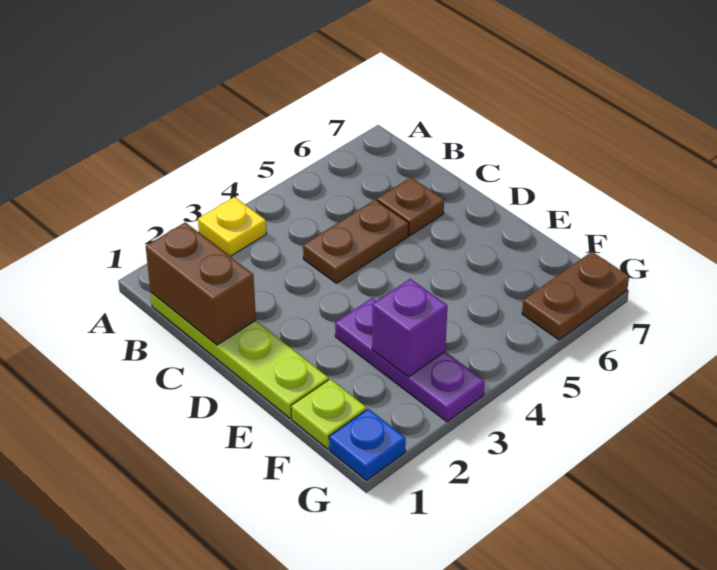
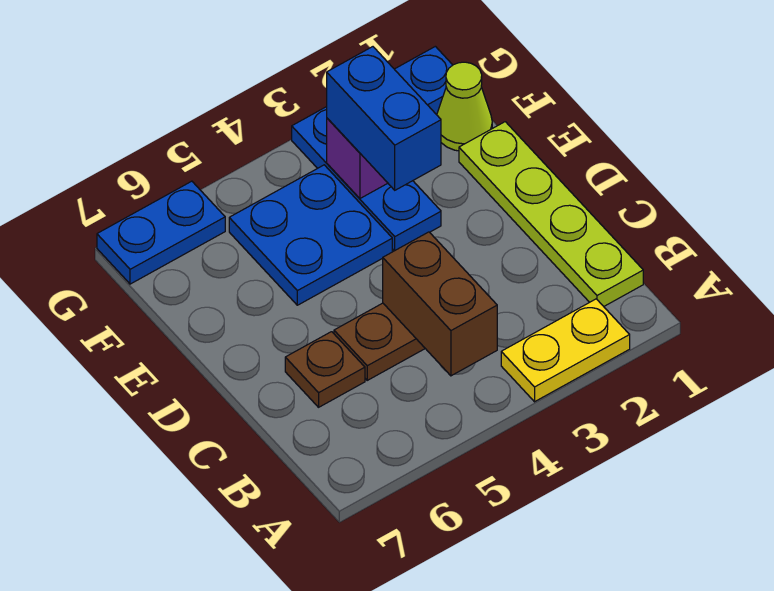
yellow 1x1 plate [198,197,266,256] -> yellow 1x2 plate [501,299,630,402]
brown 1x2 brick [146,222,256,345] -> brown 1x2 brick moved to [383,232,497,376]
purple 1x3 plate [335,298,485,422] -> blue 1x3 plate [292,107,441,251]
none -> blue 1x2 brick [327,47,441,190]
none -> blue 2x2 plate [229,165,392,305]
lime 1x1 plate [291,379,366,449] -> lime 1x1 cone [437,62,492,151]
brown 1x2 plate [522,252,629,340] -> blue 1x2 plate [97,181,225,284]

